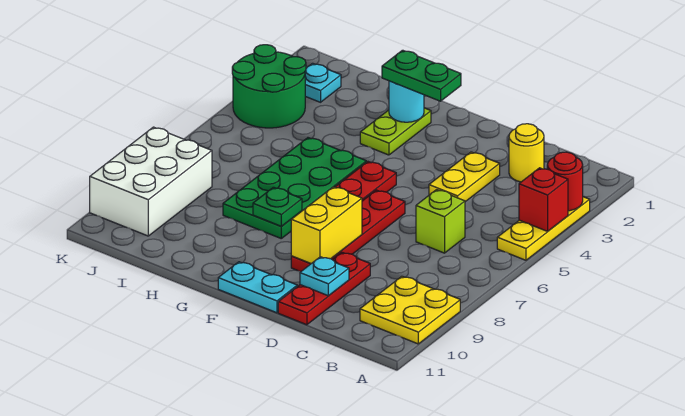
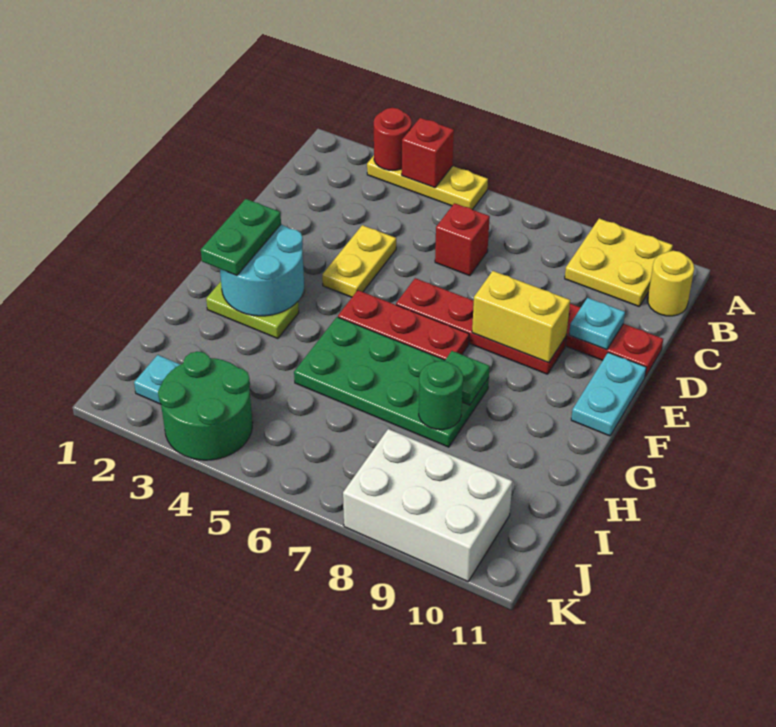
yellow 1x1 round brick [509,124,544,182] -> yellow 1x1 round brick moved to [648,251,694,316]
lime 1x1 brick [416,190,465,253] -> red 1x1 brick [435,203,490,276]
yellow 1x2 plate [429,152,500,202] -> yellow 1x2 plate turned to [322,225,396,297]
cyan 1x1 round brick [389,81,424,122] -> cyan 2x2 round brick [220,225,304,316]
none -> green 1x1 round brick [419,361,463,430]

